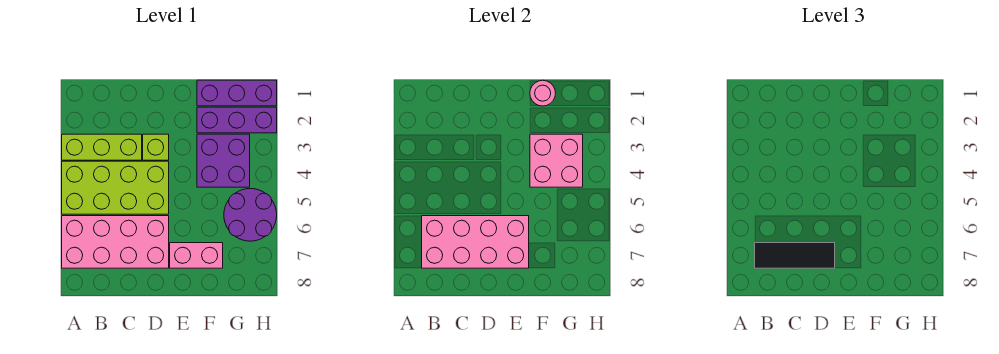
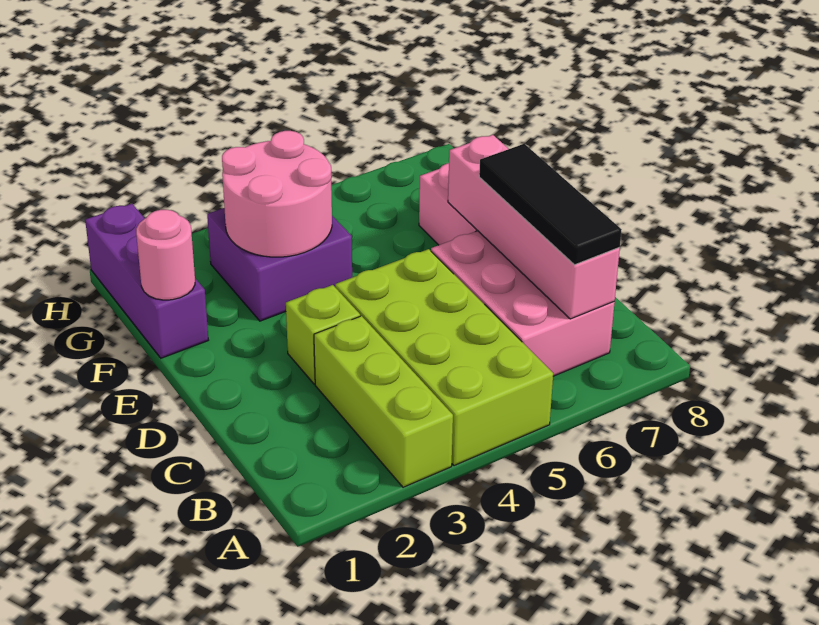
pink 2x4 brick [62,216,169,268] -> pink 2x3 brick [431,231,615,376]
pink 2x4 brick [422,216,529,268] -> pink 1x4 brick [448,135,620,319]
purple 1x3 brick [197,107,277,133] -> none
pink 2x2 brick [530,134,583,187] -> pink 2x2 round brick [222,131,332,257]
purple 2x2 round brick [224,189,277,241] -> none

